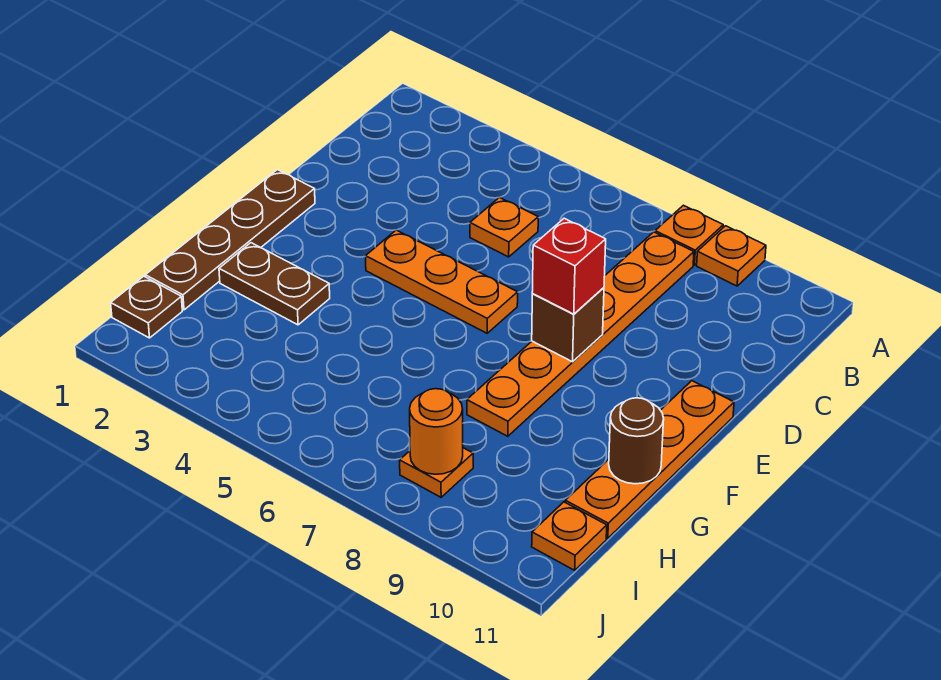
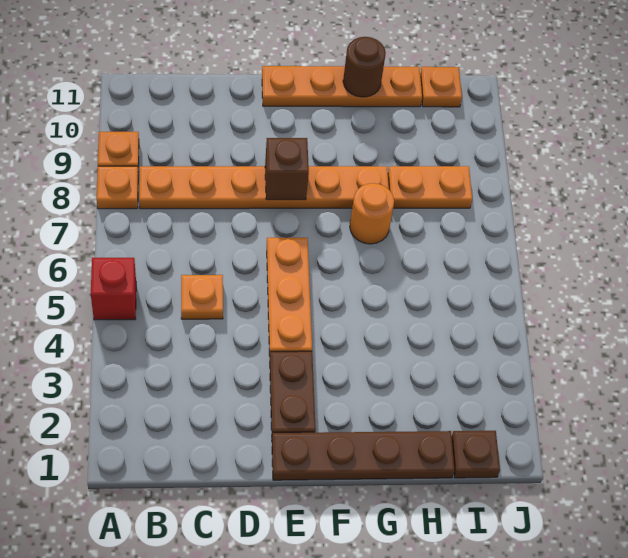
red 1x1 brick [532,218,606,314] -> red 1x1 brick moved to [91,258,136,320]
brown 1x2 plate [219,243,330,325] -> brown 1x2 plate moved to [270,351,316,433]
orange 1x1 plate [400,448,473,497] -> orange 1x2 plate [388,166,472,208]
orange 1x1 round brick [410,389,463,474] -> orange 1x1 round brick moved to [350,183,394,244]

